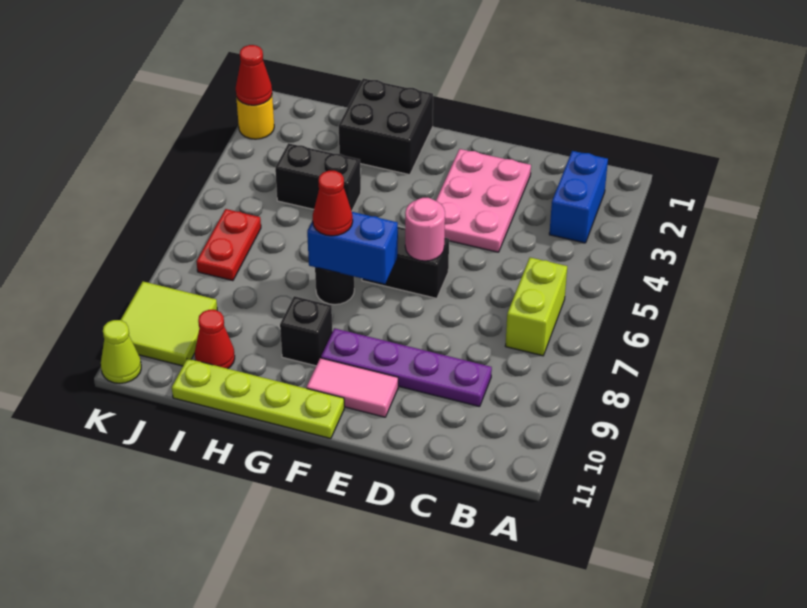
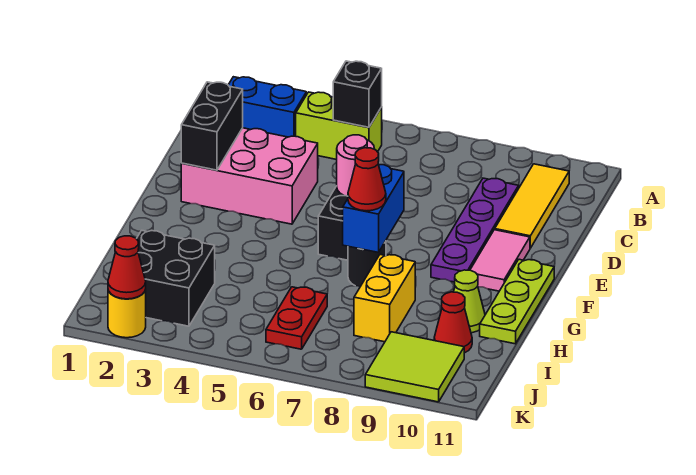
lime 1x2 brick [505,257,567,356] -> lime 1x2 brick moved to [296,92,382,160]
none -> yellow 1x3 tile [495,164,569,248]
pink 2x3 plate [436,149,531,252] -> pink 2x3 brick [181,128,318,224]
lime 1x4 plate [172,359,344,439] -> lime 1x3 plate [480,259,554,344]
black 2x2 brick [339,78,433,175] -> black 2x2 brick moved to [137,230,215,326]
black 1x1 brick [280,296,333,366] -> black 1x1 brick moved to [333,61,382,127]
black 1x2 brick [275,143,361,211] -> black 1x2 brick moved to [181,82,243,170]
none -> yellow 1x2 brick [354,255,415,342]
red 1x2 plate [196,209,261,281] -> red 1x2 plate turned to [266,287,327,349]
lime 1x1 cone [101,320,141,384] -> lime 1x1 cone moved to [454,270,485,333]

